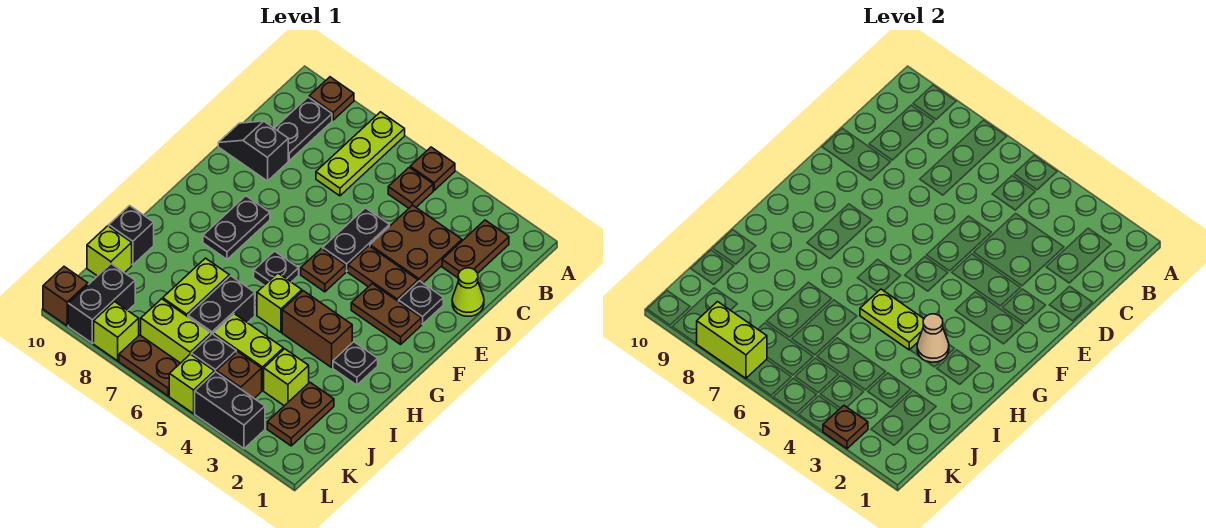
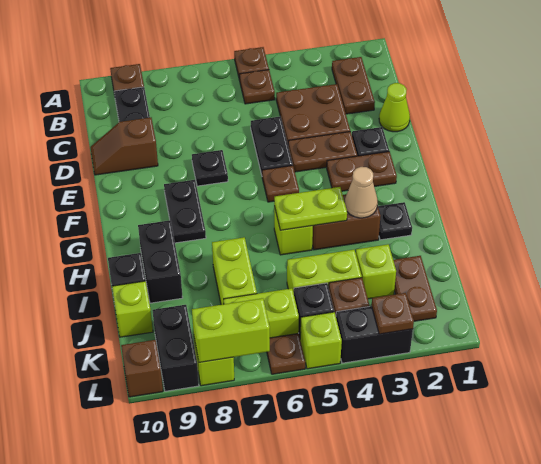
lime 1x3 plate [316,112,405,196] -> none
black 1x2 slope [218,121,288,181] -> brown 1x2 slope [91,117,158,175]
black 1x1 plate [254,251,299,285] -> black 1x1 plate moved to [192,150,228,186]
black 1x2 brick [188,276,255,334] -> black 1x2 brick moved to [138,220,183,303]
brown 1x2 plate [119,335,180,396] -> brown 1x1 plate [267,333,305,374]

